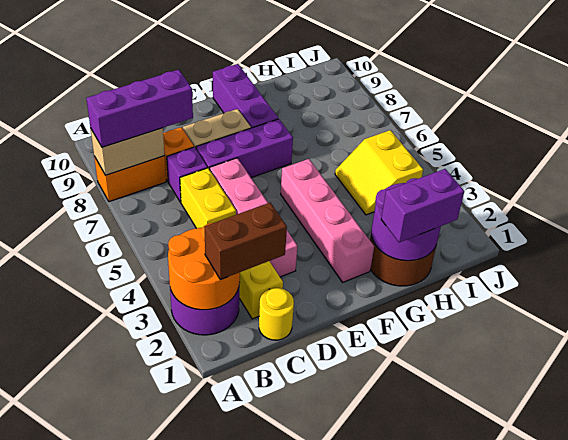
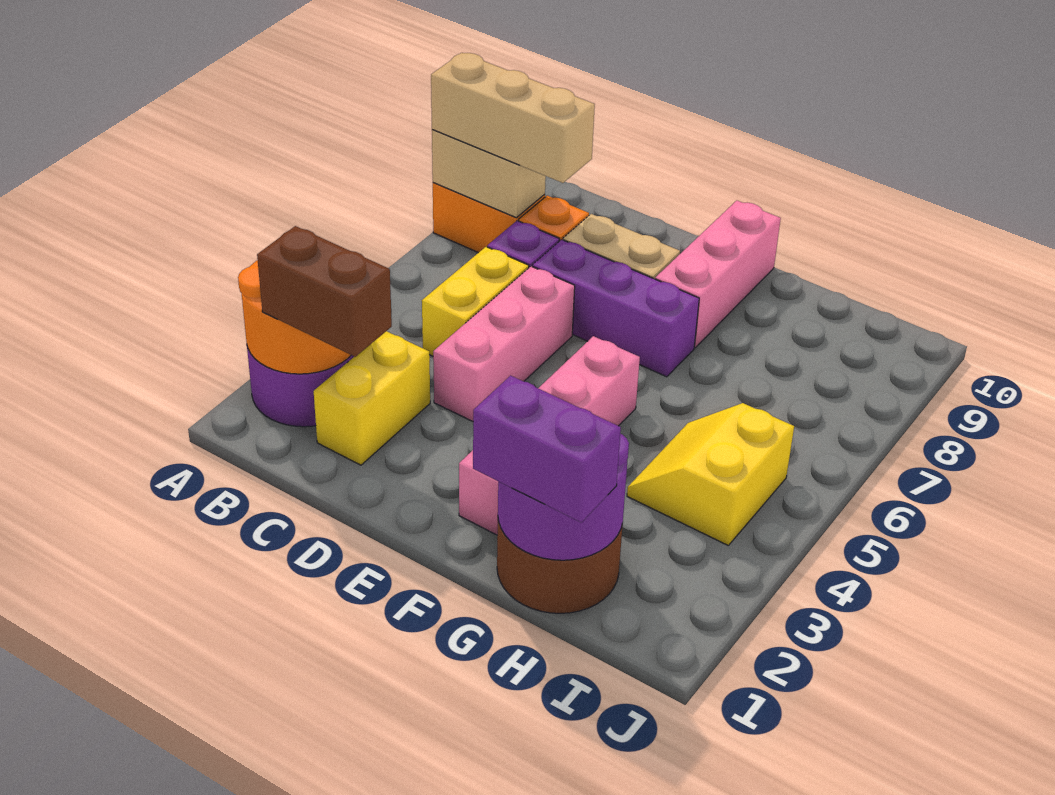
purple 1x3 brick [86,70,193,147] -> tan 1x3 brick [431,53,595,183]
yellow 1x1 round brick [259,288,294,340] -> none
pink 1x4 brick [210,158,297,277] -> pink 1x3 brick [433,266,575,421]
purple 1x3 brick [213,64,278,128] -> pink 1x3 brick [655,201,781,348]

